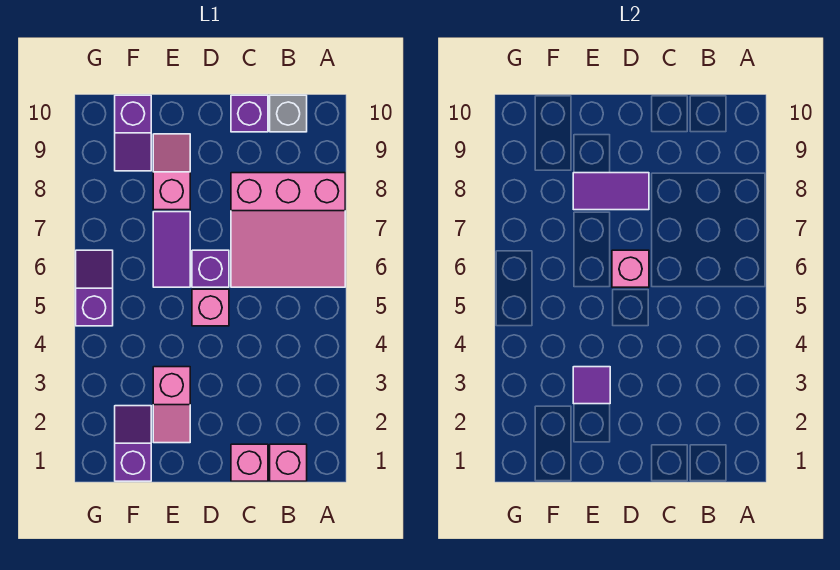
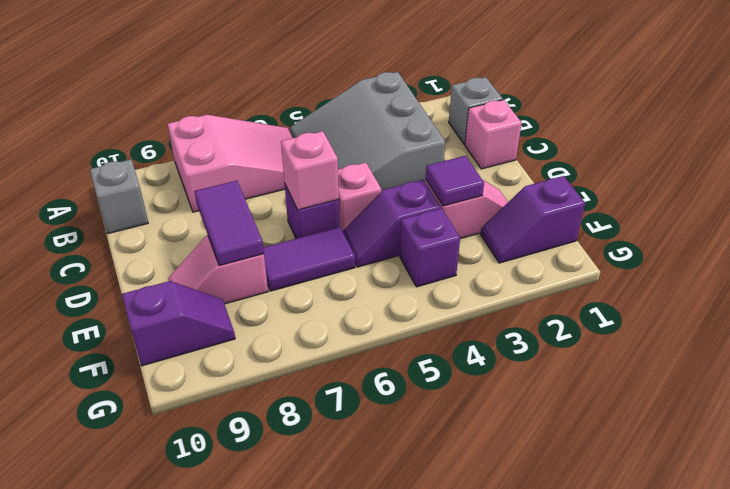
none -> grey 3x3 slope [290,72,445,192]
pink 3x3 slope [231,173,345,287] -> pink 2x3 slope [168,115,293,212]
pink 1x1 brick [270,444,307,481] -> grey 1x1 brick [449,77,503,144]
purple 1x1 brick [231,95,268,132] -> purple 1x1 brick moved to [400,208,460,287]
purple 1x2 slope [76,250,113,326] -> purple 1x2 slope moved to [343,180,441,267]

